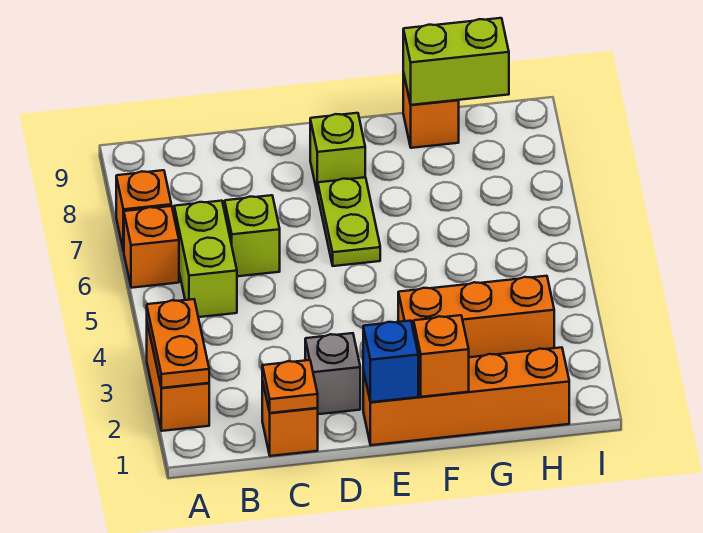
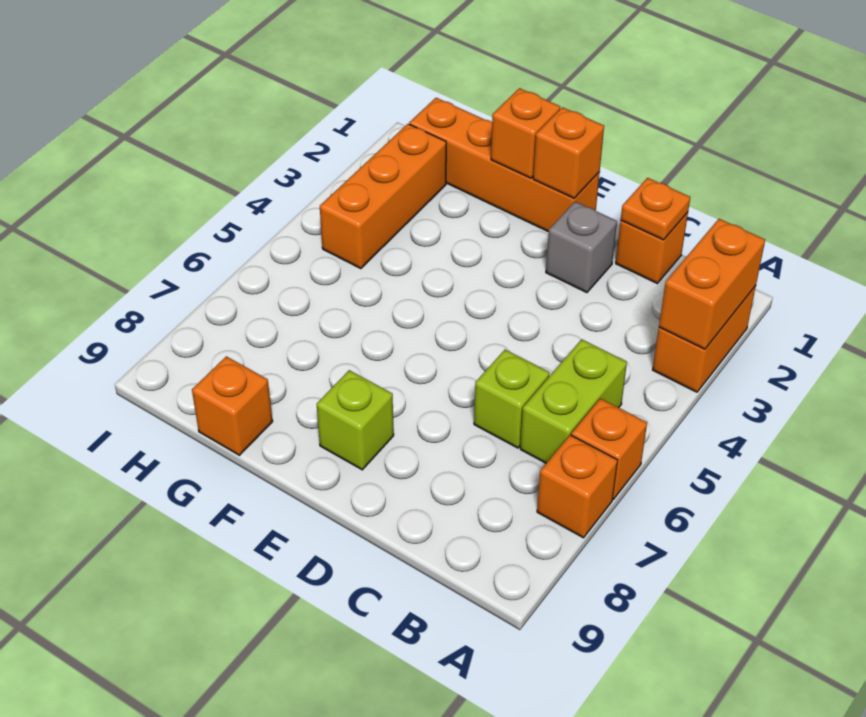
orange 1x2 plate [147,299,209,388] -> orange 1x2 brick [659,219,765,349]
blue 1x1 brick [363,321,418,402] -> orange 1x1 brick [533,107,604,198]
lime 1x2 plate [318,177,380,266] -> none
orange 1x3 brick [398,276,554,357] -> orange 1x3 brick turned to [320,124,446,269]
lime 1x2 brick [403,18,509,105] -> none

